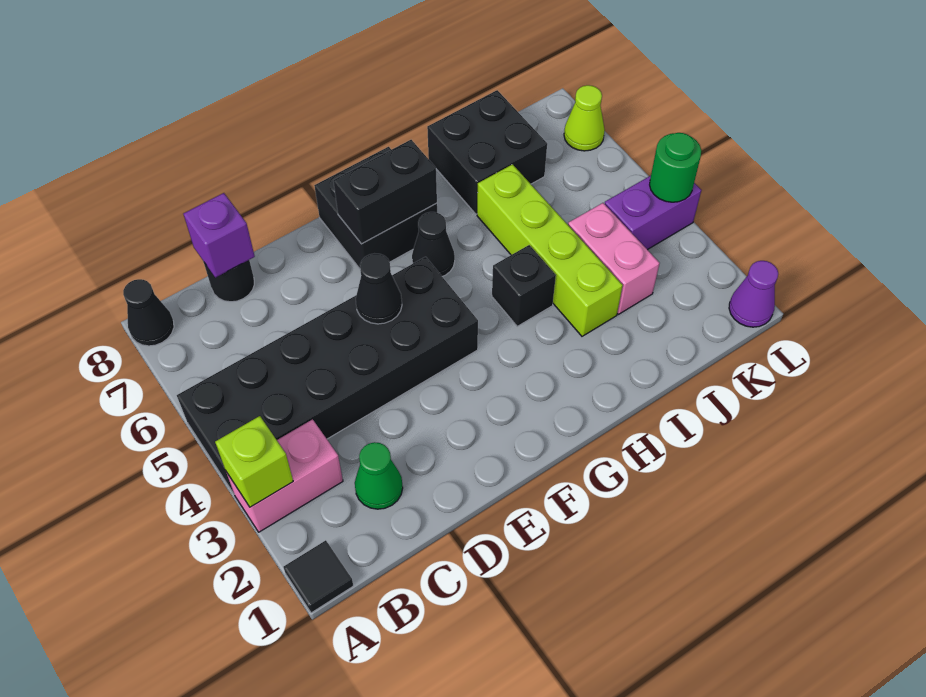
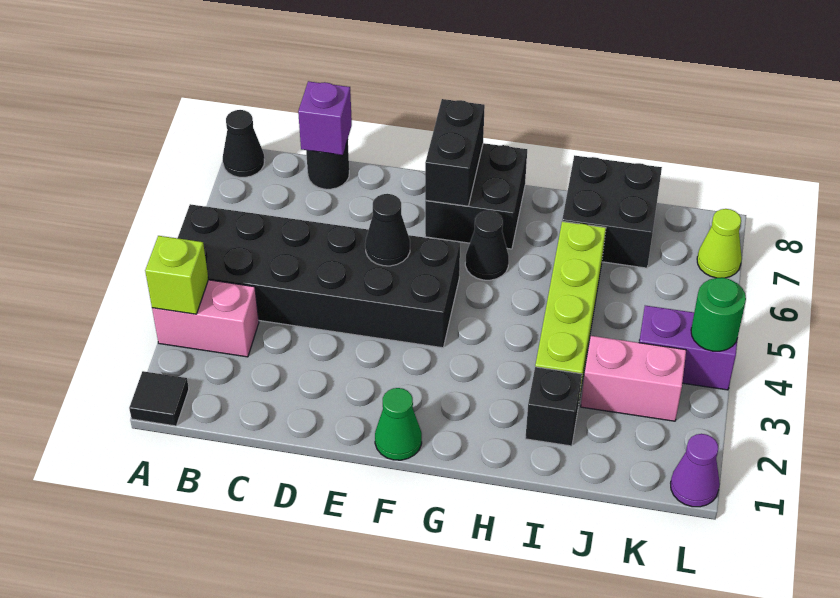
green 1x1 cone [355,442,403,509] -> green 1x1 cone moved to [375,388,422,460]
black 1x2 brick [333,140,437,244] -> black 1x2 brick turned to [425,99,485,206]
black 1x1 brick [492,245,556,326] -> black 1x1 brick moved to [525,367,582,446]
pink 1x2 brick [568,203,660,314] -> pink 1x2 brick turned to [581,336,686,421]

